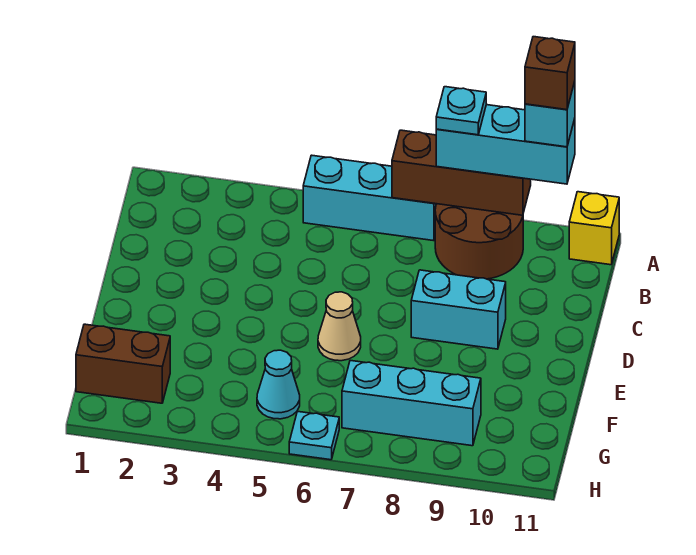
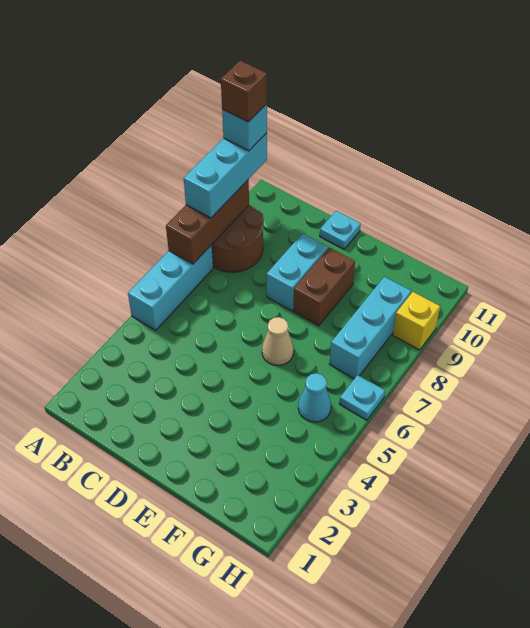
cyan 1x1 plate [436,87,486,135] -> cyan 1x1 plate moved to [320,211,361,249]
yellow 1x1 brick [569,192,619,265] -> yellow 1x1 brick moved to [393,292,440,350]
brown 1x2 brick [76,324,170,403] -> brown 1x2 brick moved to [293,248,355,326]

